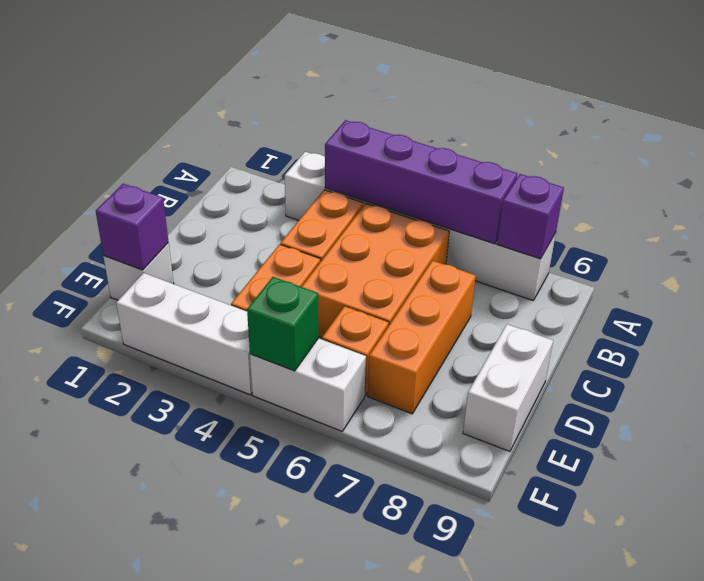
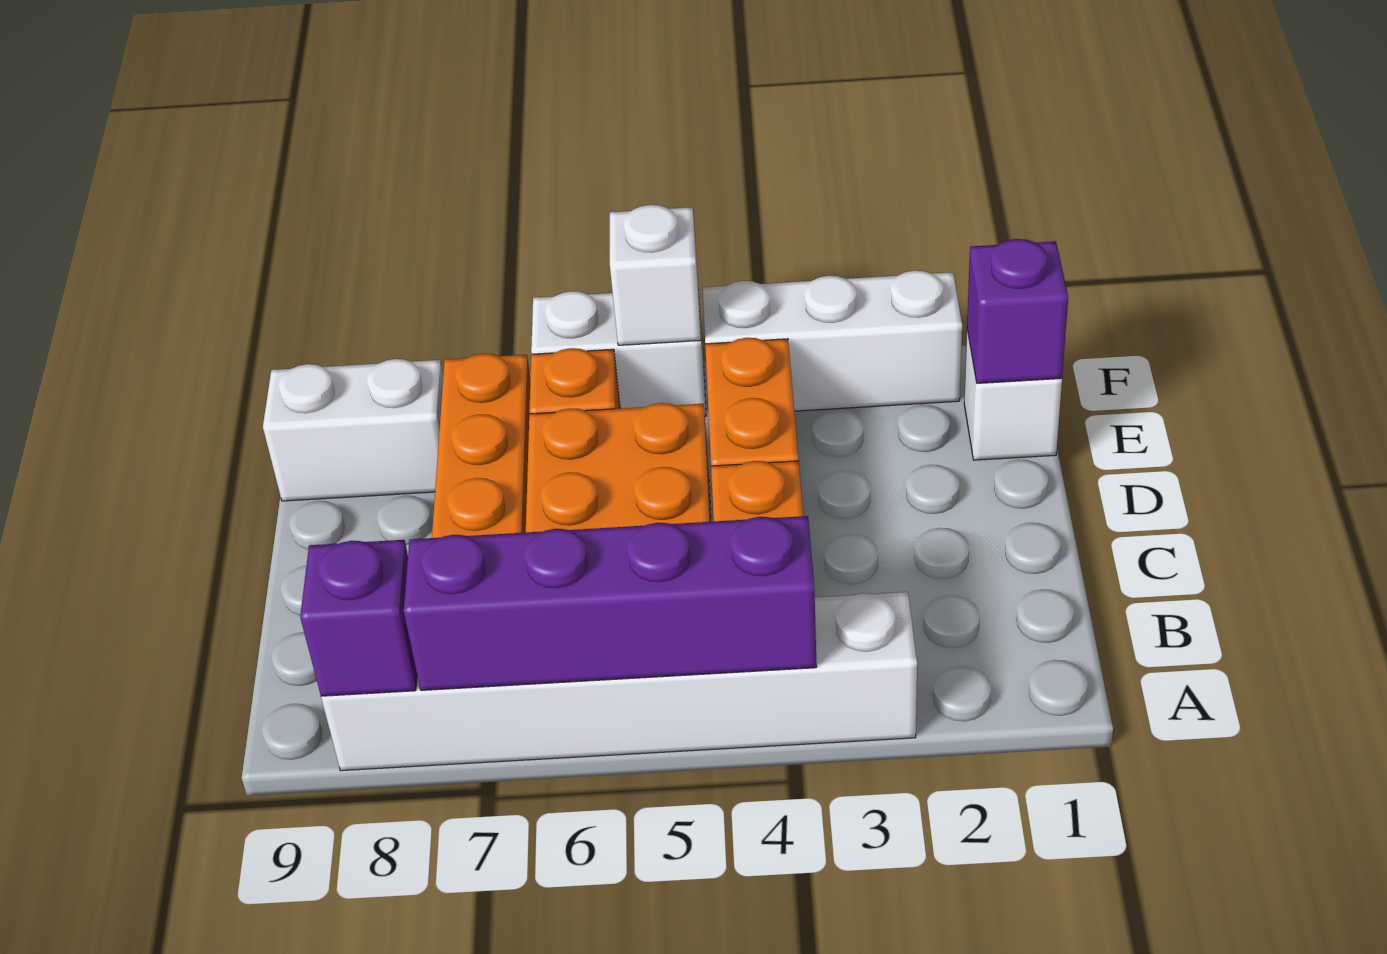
white 1x2 brick [463,324,553,451] -> white 1x2 brick turned to [263,359,443,501]
green 1x1 brick [247,277,319,371] -> white 1x1 brick [610,205,701,345]

